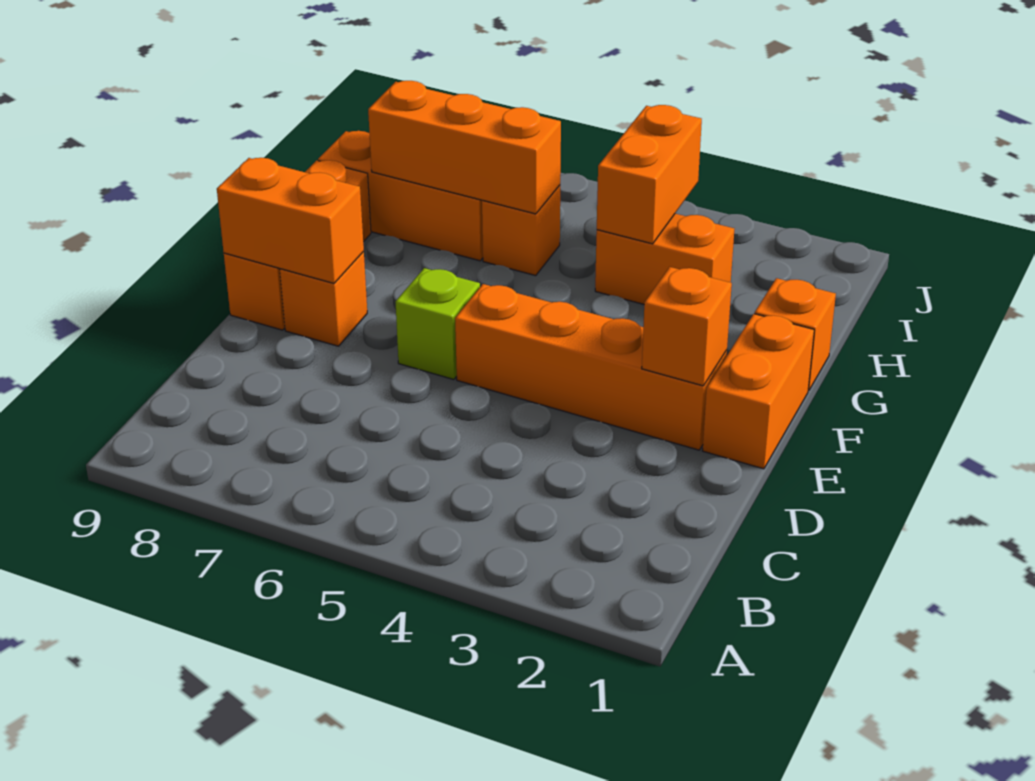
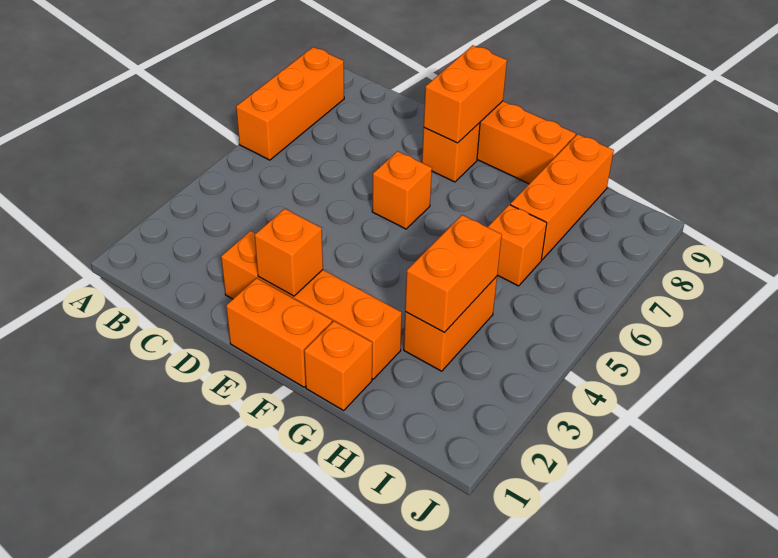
orange 1x4 brick [455,284,727,450] -> orange 1x4 brick turned to [221,231,402,379]
lime 1x1 brick [395,268,480,380] -> orange 1x1 brick [372,151,432,229]
orange 1x2 brick [597,105,702,244] -> orange 1x2 brick turned to [405,215,502,332]
orange 1x3 brick [368,81,561,214] -> orange 1x3 brick moved to [236,47,344,160]

